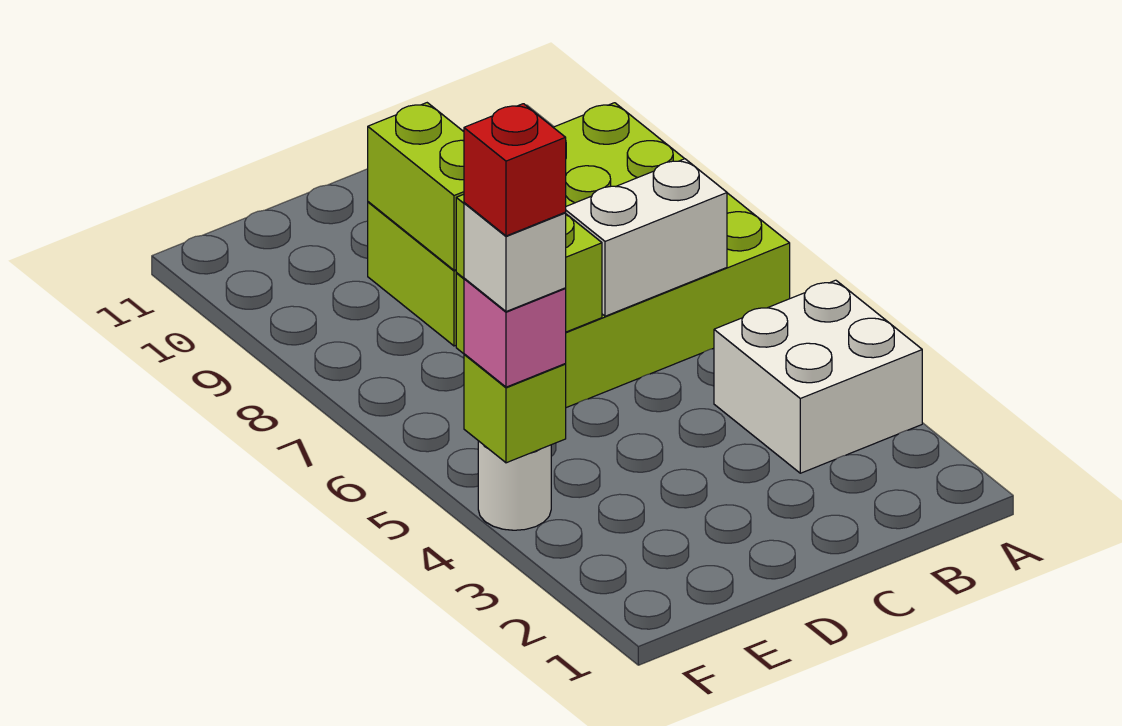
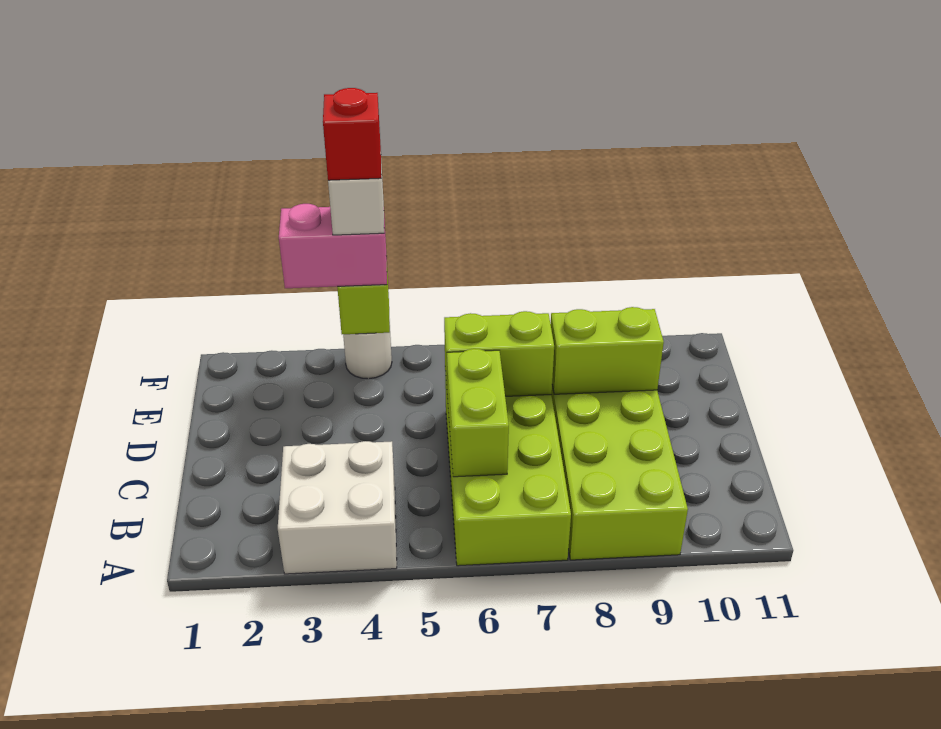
white 1x2 brick [565,159,727,316] -> lime 1x2 brick [447,349,509,477]
pink 1x1 brick [464,278,566,387] -> pink 1x2 brick [279,204,387,288]

